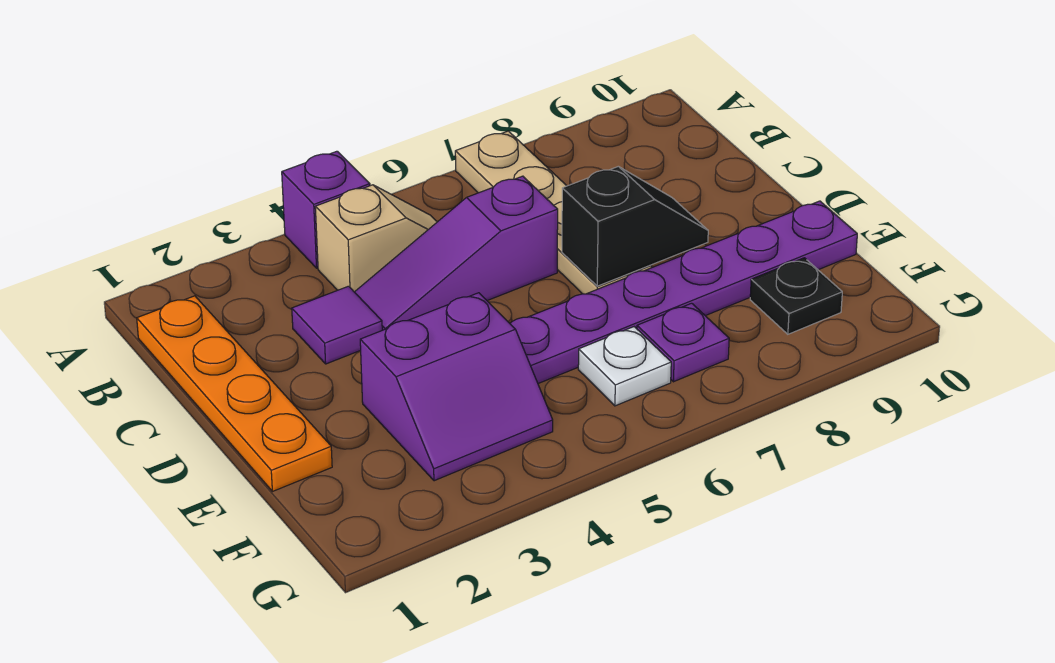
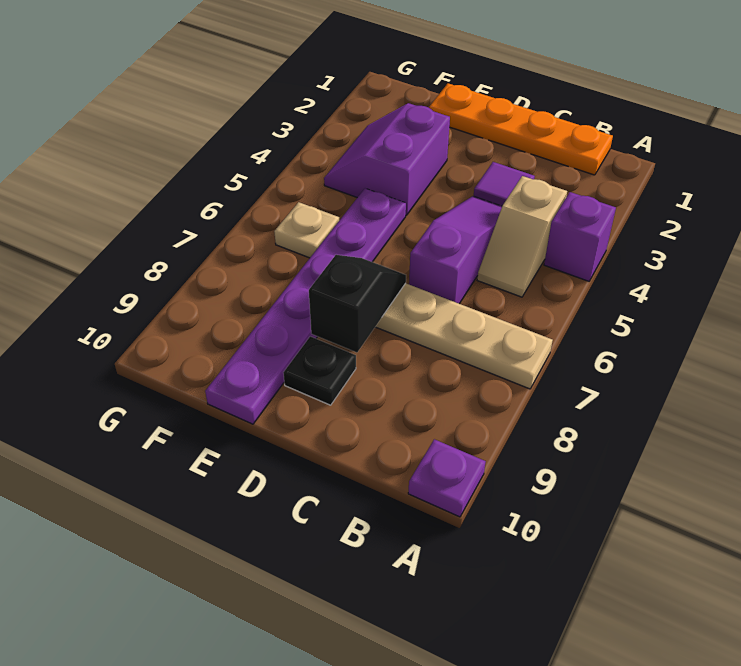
black 1x2 slope [562,166,708,286] -> black 1x2 slope turned to [309,255,406,353]
white 1x1 plate [578,327,671,406] -> tan 1x1 plate [274,202,339,258]
purple 1x1 plate [637,303,729,382] -> purple 1x1 plate moved to [408,439,486,517]
black 1x1 plate [750,258,842,334] -> black 1x1 plate moved to [283,336,356,405]

